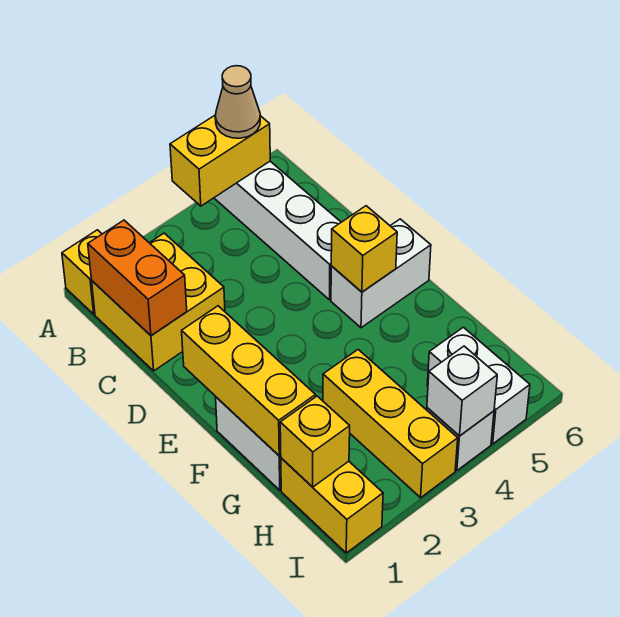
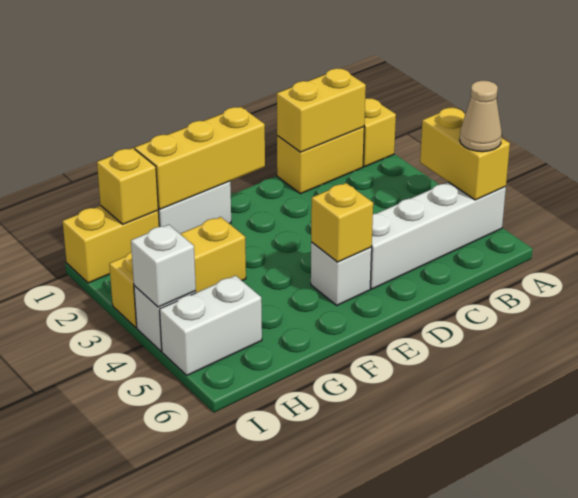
yellow 2x2 brick [92,233,225,371] -> yellow 1x2 brick [277,127,364,194]
orange 1x2 brick [88,220,187,336] -> yellow 1x2 brick [277,68,366,152]
white 1x2 brick [331,219,431,328] -> white 1x1 brick [311,242,372,305]

